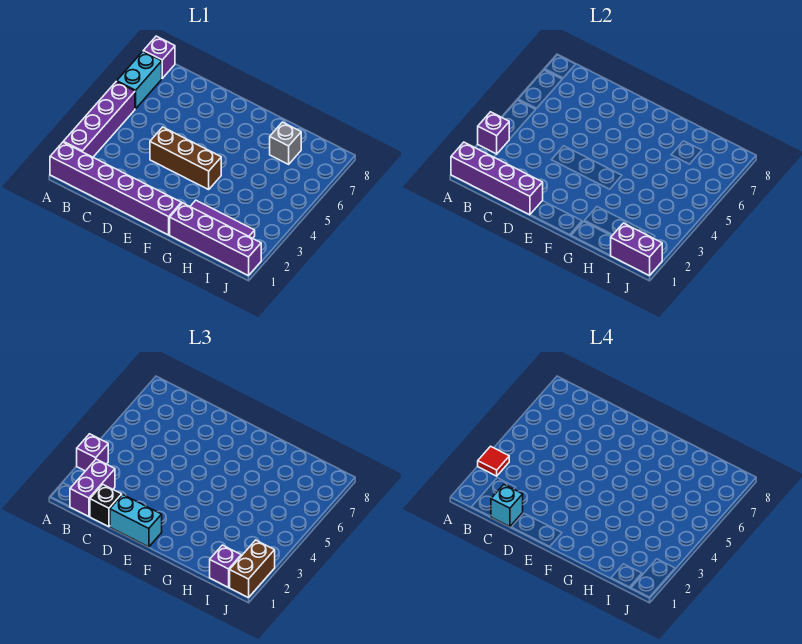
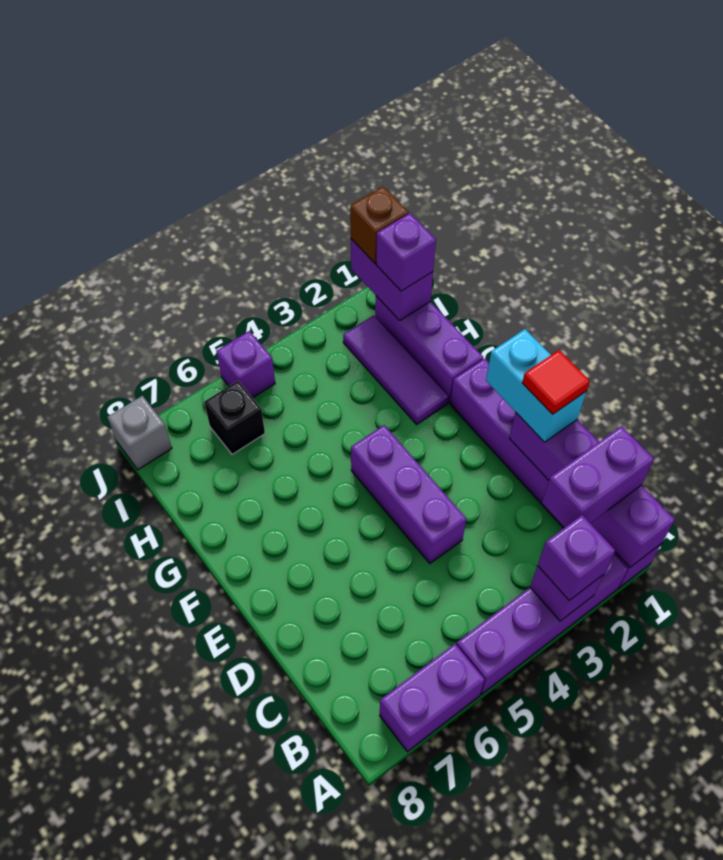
red 1x1 tile [478,446,509,476] -> red 1x1 tile moved to [522,350,590,414]
cyan 1x2 brick [117,52,162,109] -> purple 1x2 brick [380,644,485,752]
purple 1x1 brick [143,36,175,78] -> purple 1x1 brick moved to [216,331,275,398]
black 1x1 brick [90,485,122,527] -> black 1x1 brick moved to [204,381,265,454]
cyan 1x1 brick [491,485,523,527] -> none
brown 1x3 brick [150,127,221,190] -> purple 1x3 brick [351,425,466,563]
purple 1x4 brick [170,203,261,276] -> purple 1x3 brick [375,296,483,403]
grey 1x1 brick [270,122,301,164] -> grey 1x1 brick moved to [108,396,172,470]
brown 1x2 brick [230,540,275,598] -> brown 1x1 brick [350,186,409,263]

